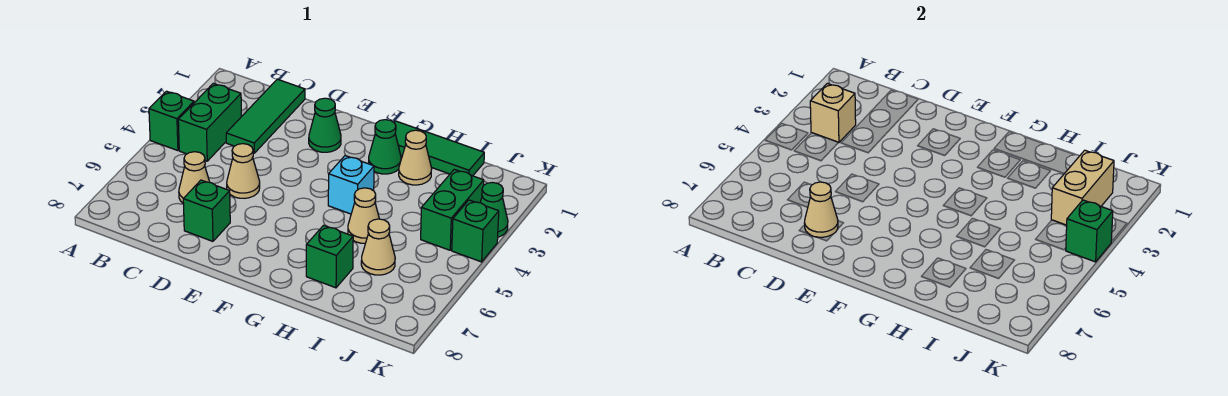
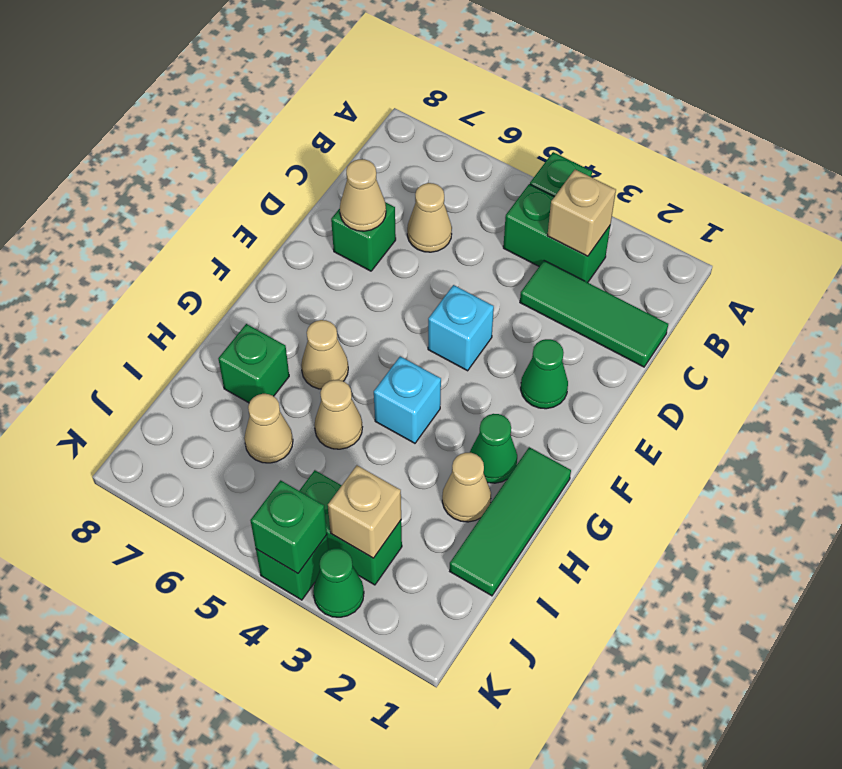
tan 1x1 cone [227,144,260,198] -> tan 1x1 cone moved to [301,320,348,389]
none -> cyan 1x1 brick [428,285,494,371]
tan 1x2 brick [1051,150,1114,225] -> tan 1x1 brick [328,465,401,558]

